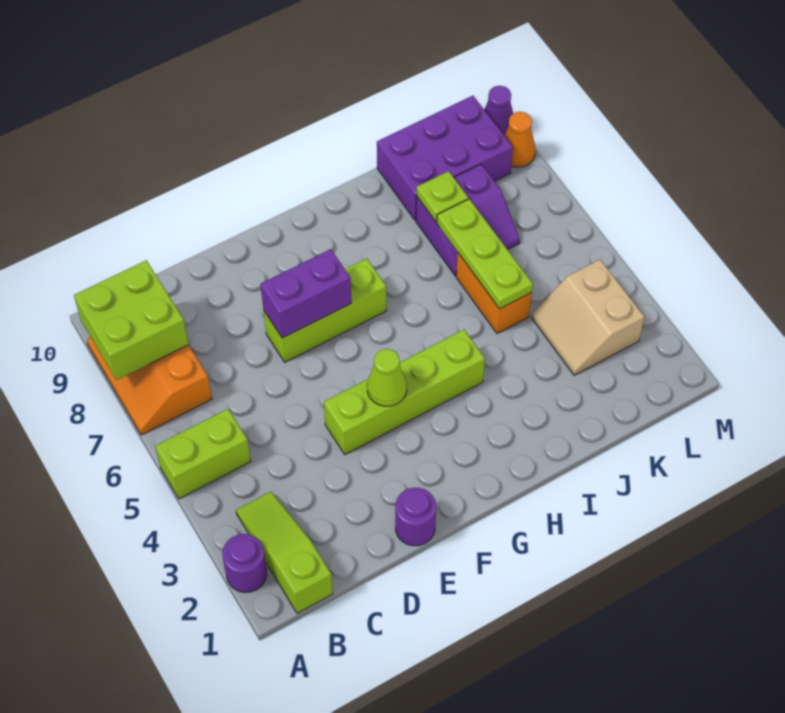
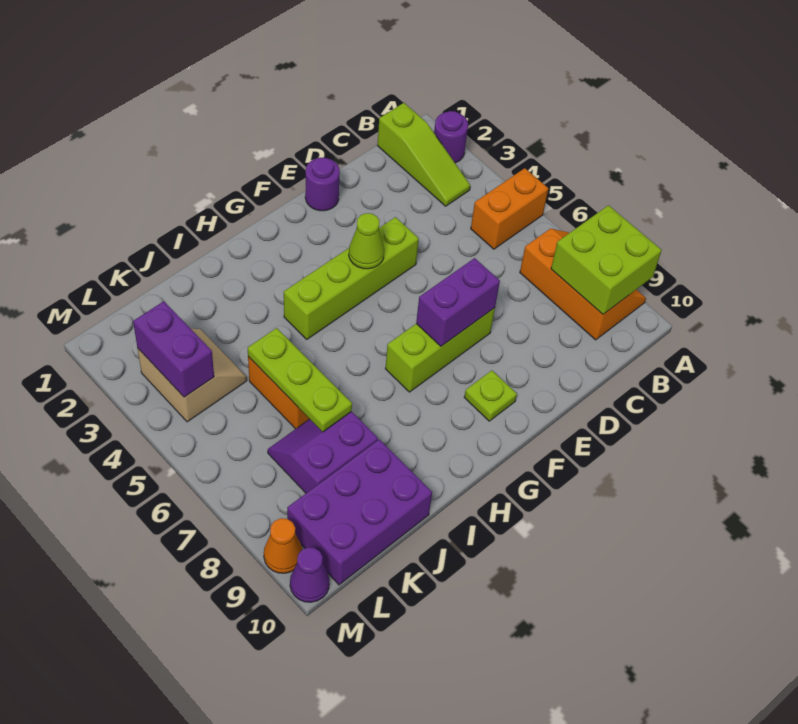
lime 1x2 brick [155,409,251,499] -> orange 1x2 brick [471,168,548,249]
lime 1x1 plate [416,171,468,222] -> lime 1x1 plate moved to [464,370,517,421]
none -> purple 1x2 brick [133,301,214,397]

